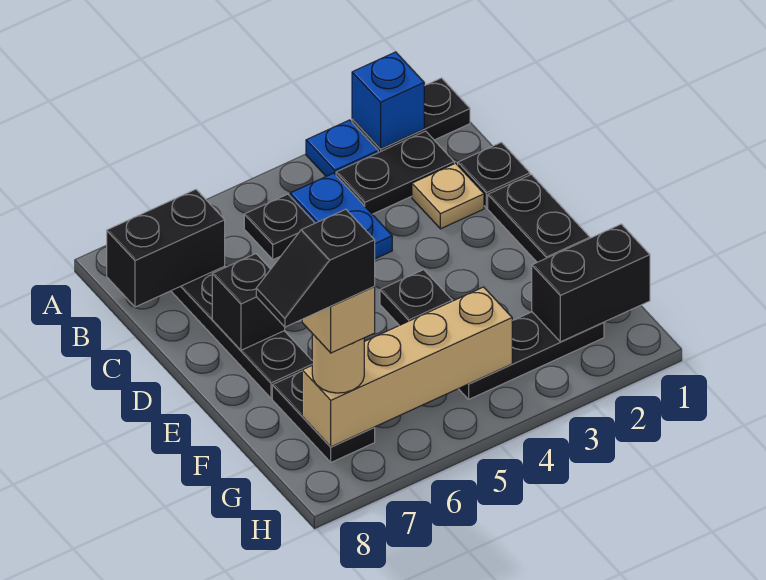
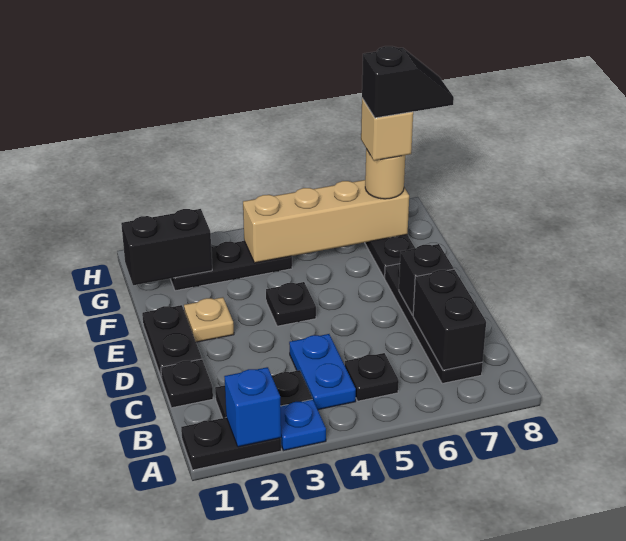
black 1x2 brick [107,189,225,307] -> black 1x2 brick turned to [413,269,486,370]
tan 1x1 plate [412,163,484,229] -> tan 1x1 plate moved to [184,297,234,342]

